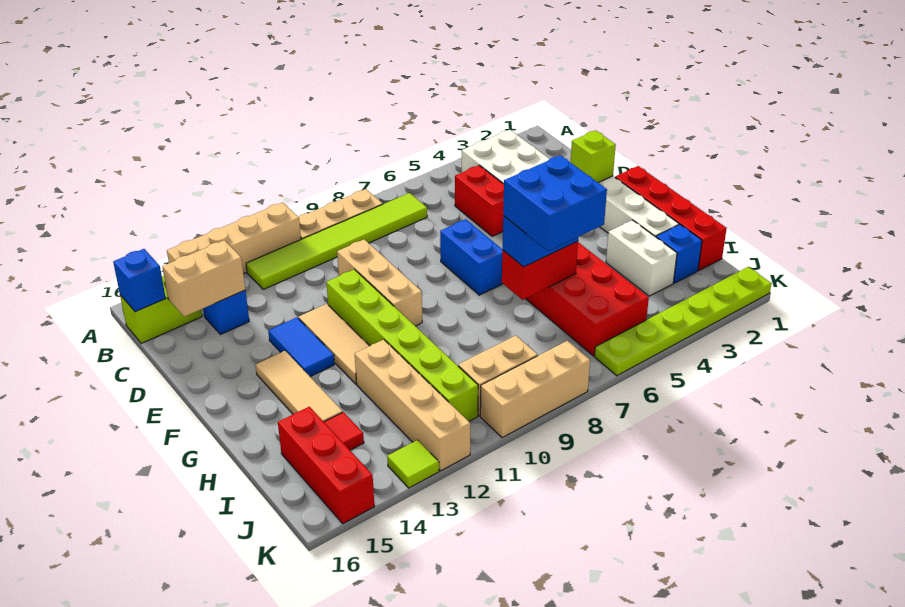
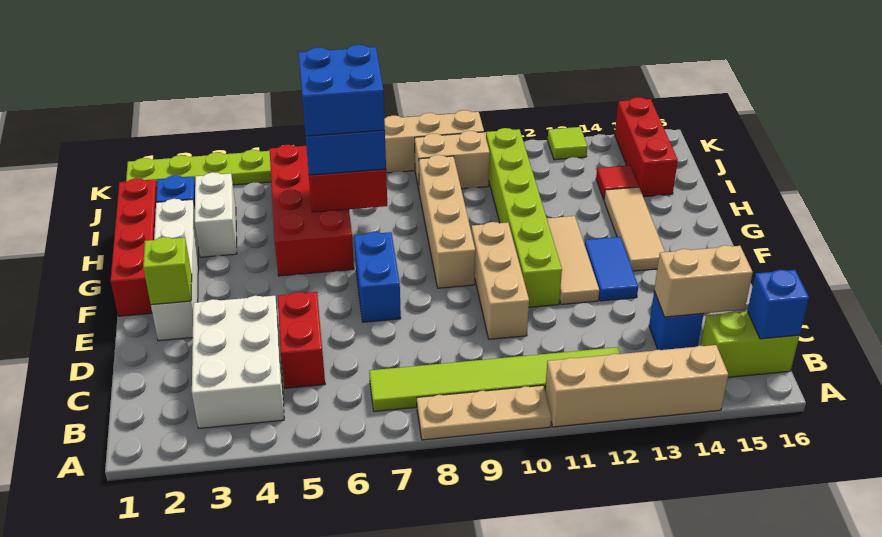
tan 1x4 brick [355,340,470,471] -> tan 1x4 brick moved to [419,155,475,288]

